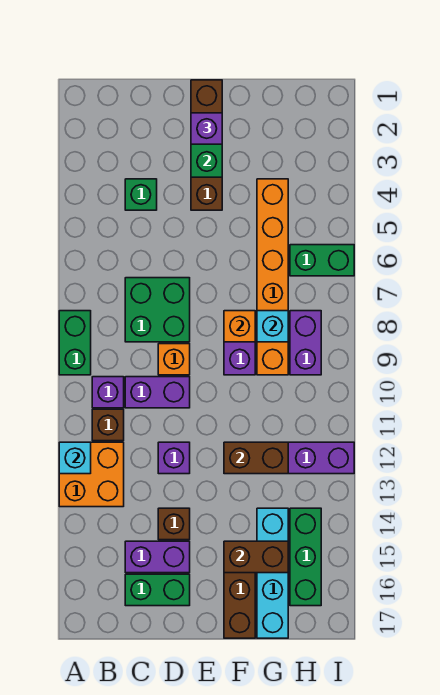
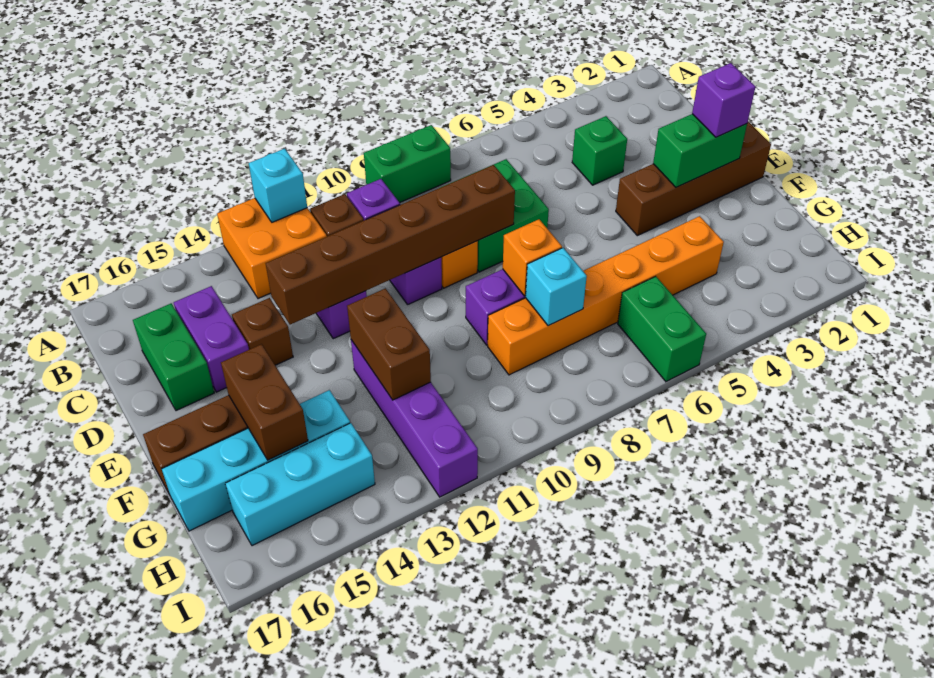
none -> brown 1x6 brick [266,165,515,325]
purple 1x2 brick [290,311,321,375] -> none
green 1x3 brick [290,508,321,606] -> cyan 1x3 brick [225,423,375,546]

